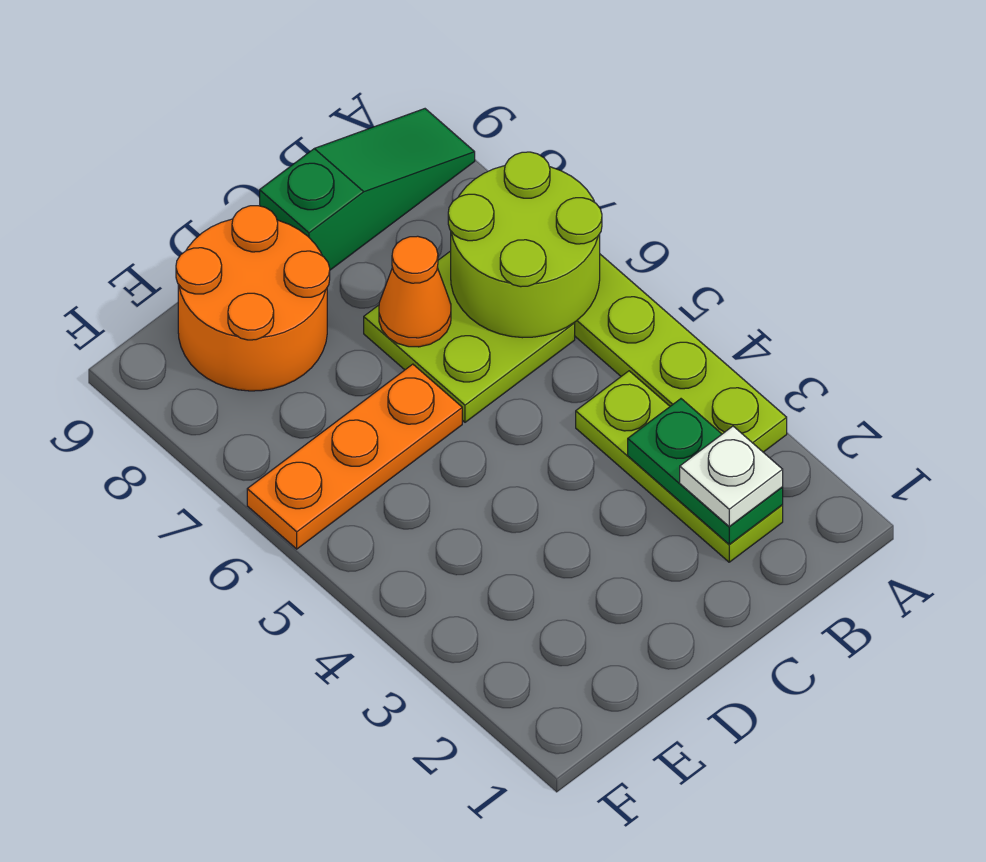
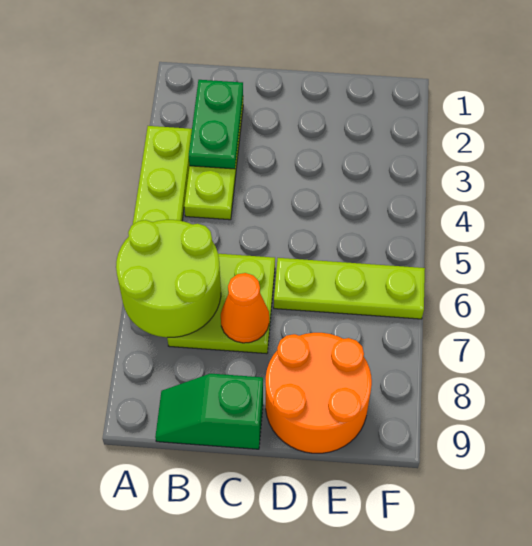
green 1x3 slope [260,109,475,270] -> green 1x2 slope [155,374,263,449]
white 1x1 plate [680,426,783,526] -> none
orange 1x3 plate [247,364,462,549] -> lime 1x3 plate [274,258,425,319]

